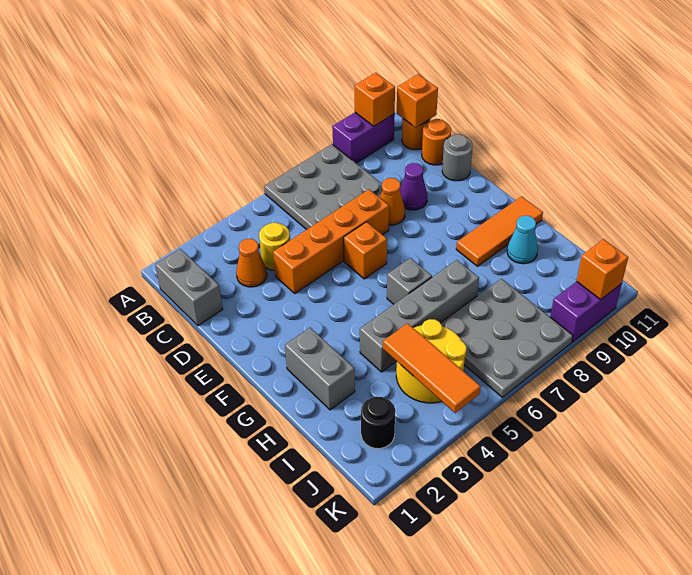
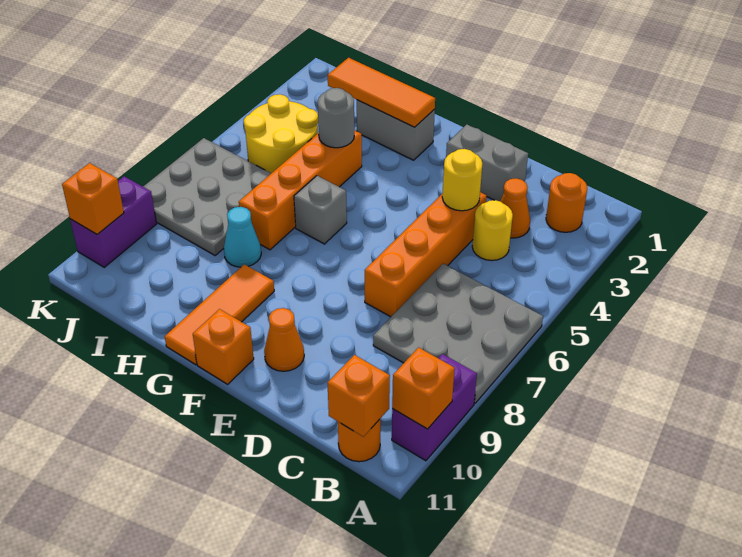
grey 1x2 brick [155,249,223,326] -> grey 1x2 brick moved to [446,125,528,201]
orange 1x1 round brick [422,119,451,165] -> orange 1x1 round brick moved to [546,173,587,232]
none -> yellow 1x1 round brick [442,149,482,211]
orange 1x1 cone [380,178,405,225] -> orange 1x1 cone moved to [264,308,304,371]
purple 1x1 cone [400,163,427,210] -> none
grey 1x1 round brick [442,134,472,181] -> grey 1x1 round brick moved to [318,88,354,148]
orange 1x1 brick [344,222,387,279] -> orange 1x1 brick moved to [193,309,254,384]
grey 1x4 brick [360,260,479,372] -> orange 1x4 brick [239,130,362,250]
cyan 1x1 cone [507,216,538,264] -> cyan 1x1 cone moved to [224,207,261,267]
orange 1x3 tile [383,323,481,413] -> orange 1x3 tile moved to [328,58,435,127]
black 1x1 round brick [361,397,395,449] -> none

